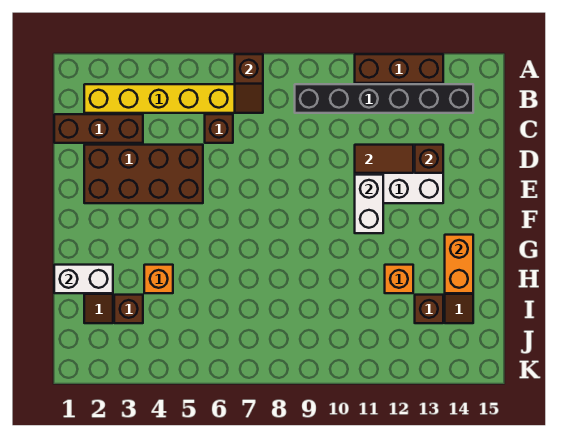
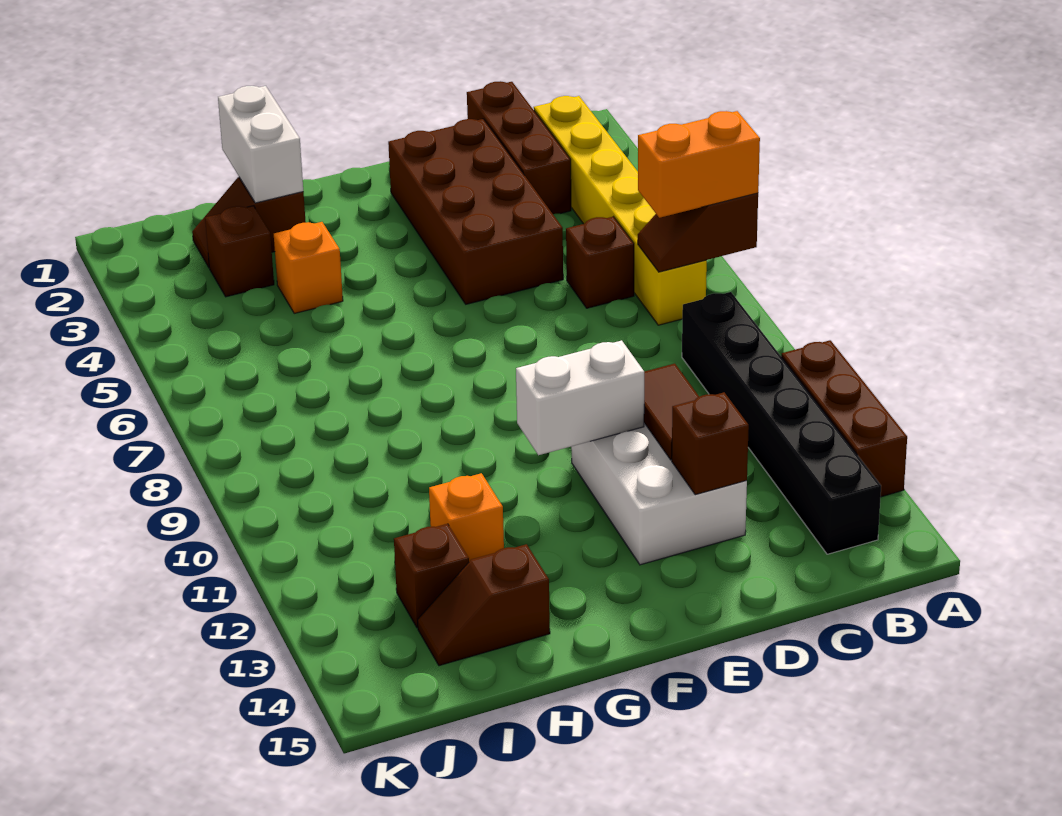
orange 1x2 brick [445,235,473,293] -> orange 1x2 brick moved to [638,111,760,218]

